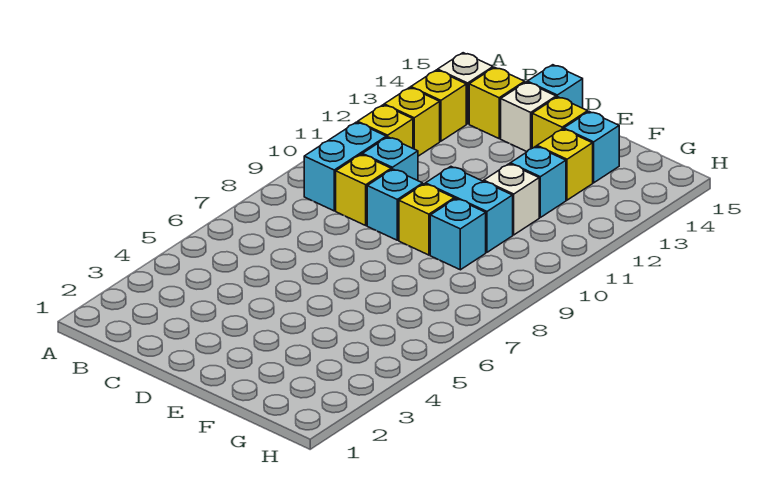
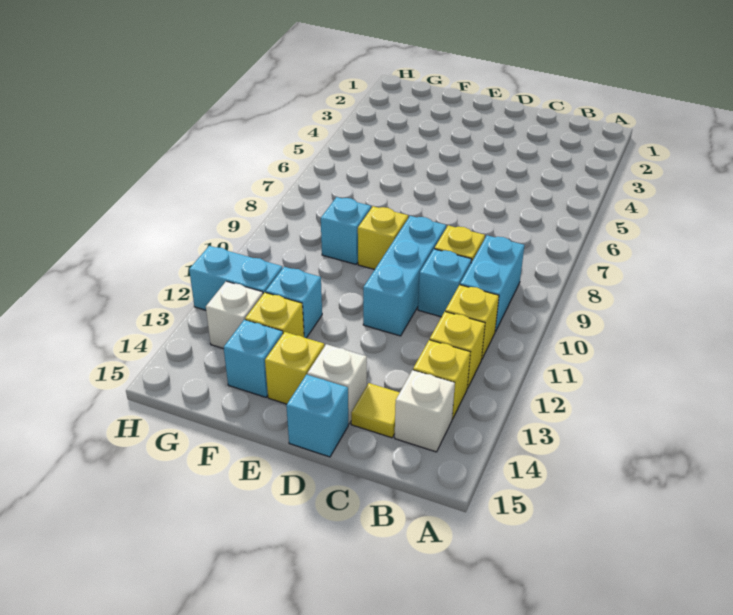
yellow 1x1 brick [469,67,525,138] -> yellow 1x1 tile [351,383,400,438]
cyan 1x1 brick [367,169,423,240] -> cyan 1x3 brick [363,216,446,336]
cyan 1x2 brick [426,167,513,252] -> cyan 1x2 brick moved to [189,246,282,310]
white 1x1 brick [484,164,539,235] -> white 1x1 brick moved to [206,281,263,349]

